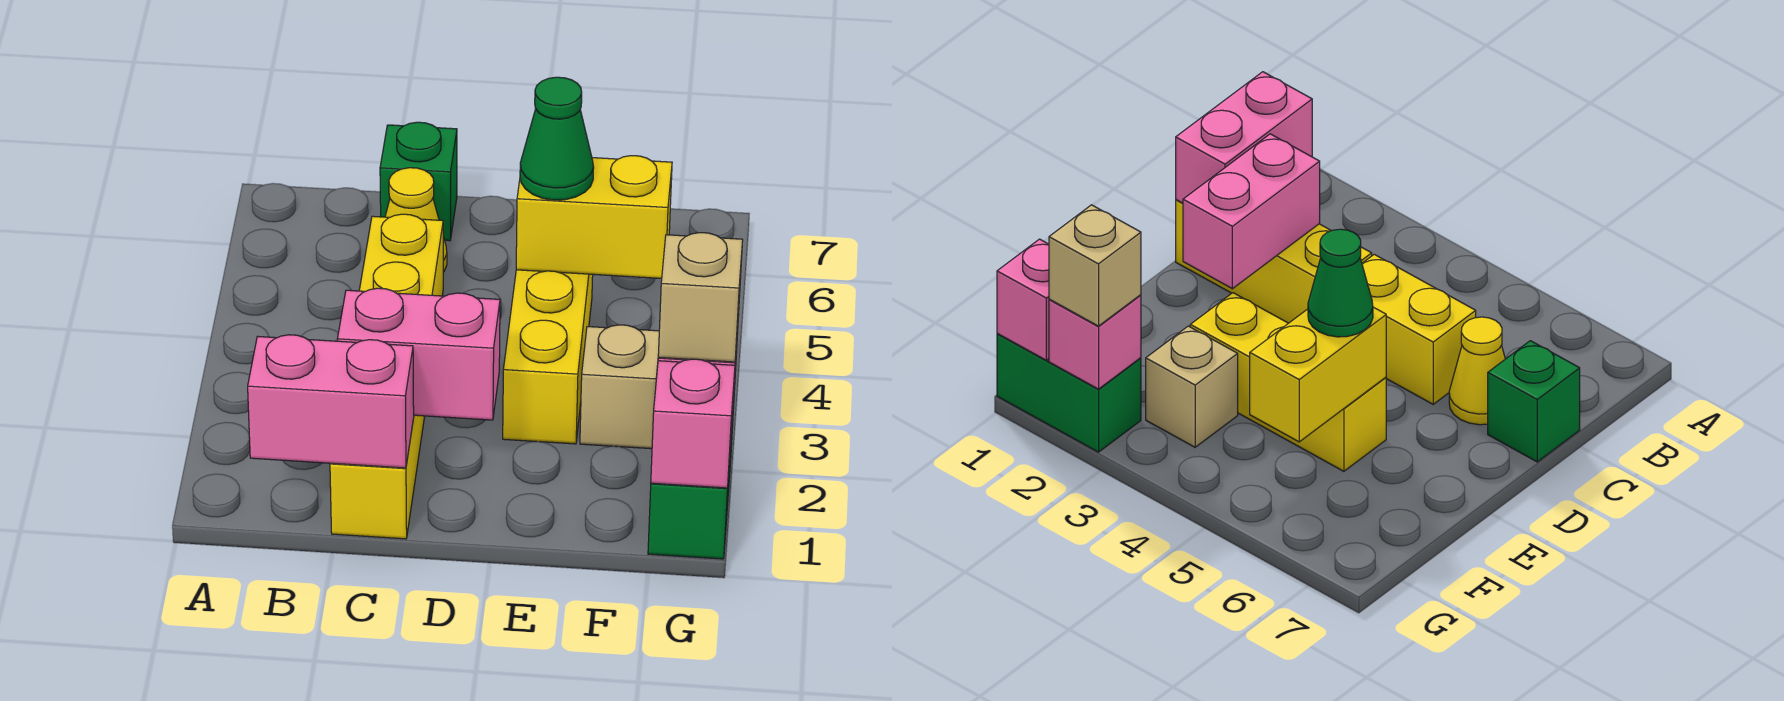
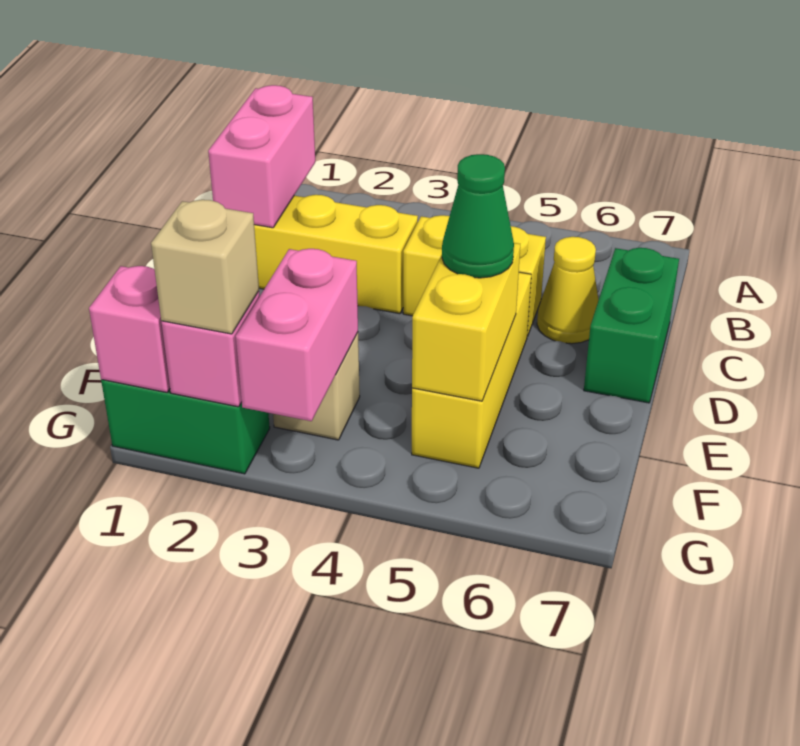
pink 1x2 brick [337,288,500,420] -> pink 1x2 brick moved to [236,249,358,421]
green 1x1 brick [380,122,457,241] -> green 1x2 brick [584,248,679,403]
yellow 1x3 brick [503,270,593,444] -> yellow 1x3 brick turned to [412,272,531,468]

